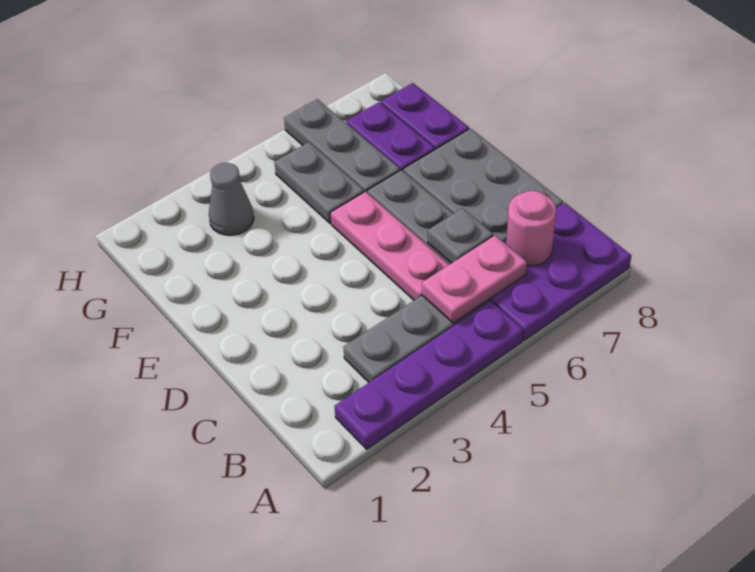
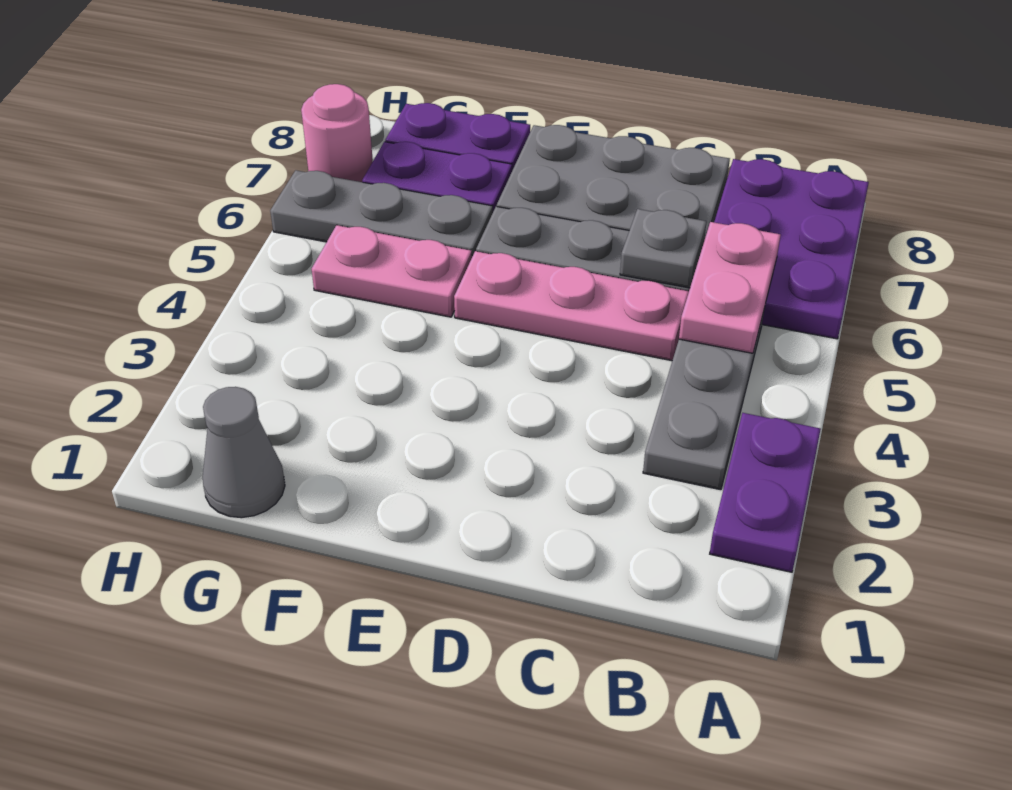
purple 1x4 plate [334,301,523,449] -> purple 1x2 plate [710,413,821,572]
pink 1x1 round brick [506,191,556,266] -> pink 1x1 round brick moved to [301,84,373,182]
grey 1x2 plate [274,142,364,223] -> pink 1x2 plate [312,225,472,317]
grey 1x1 cone [209,163,254,235] -> grey 1x1 cone moved to [203,387,285,518]

